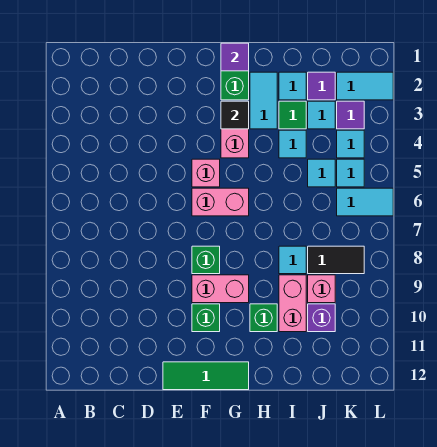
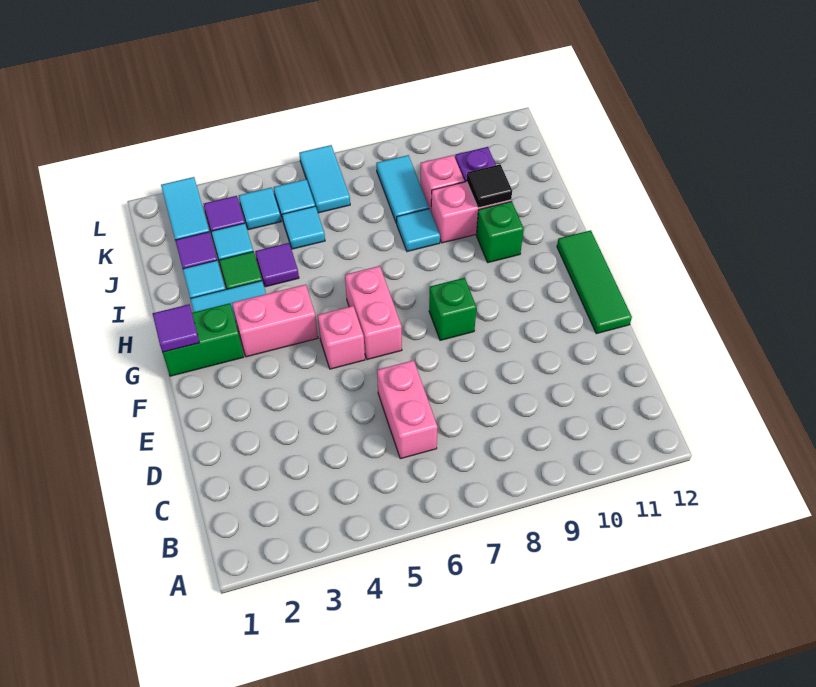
pink 1x2 brick [192,275,249,303] -> pink 1x2 brick moved to [377,360,438,459]
green 1x1 brick [192,304,220,332] -> none
black 1x1 tile [221,101,249,129] -> black 1x1 tile moved to [467,164,512,208]
cyan 1x1 tile [279,130,306,158] -> purple 1x1 tile [255,243,299,287]
black 1x2 tile [308,246,364,274] -> cyan 1x2 tile [376,155,429,223]

